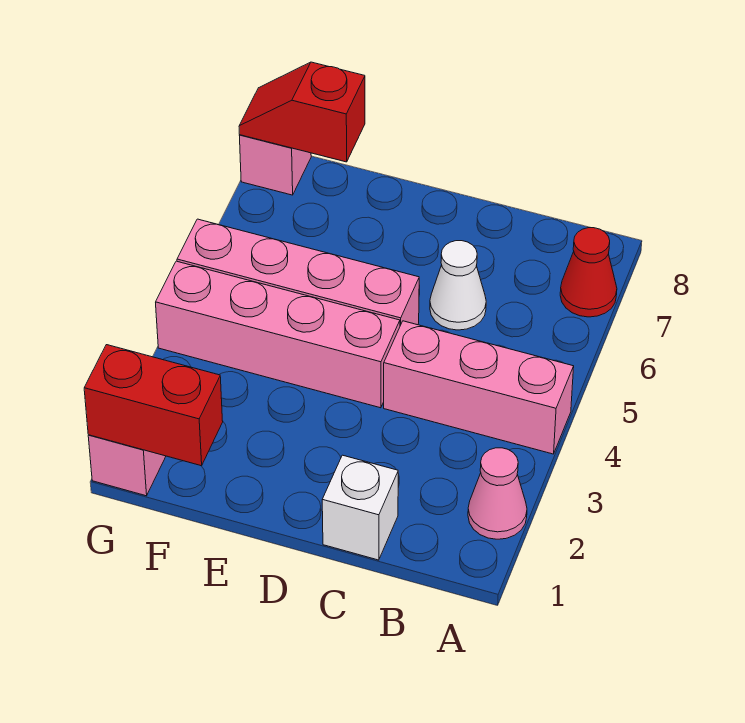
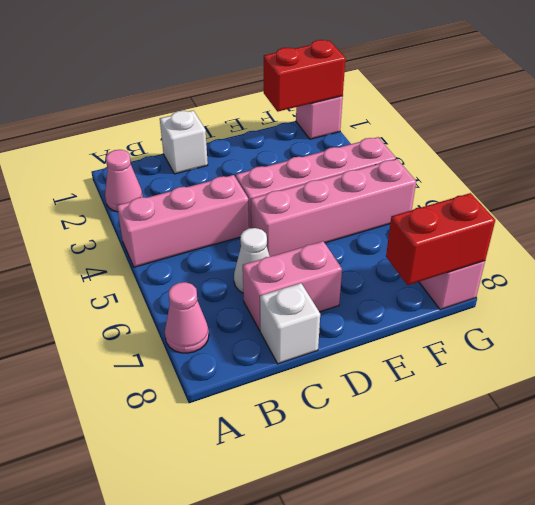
red 1x1 cone [560,228,617,317] -> pink 1x1 cone [165,282,209,353]
none -> pink 1x2 brick [243,241,342,330]
none -> white 1x1 brick [260,283,320,364]
red 1x2 slope [239,62,365,162] -> red 1x2 brick [386,193,495,285]

